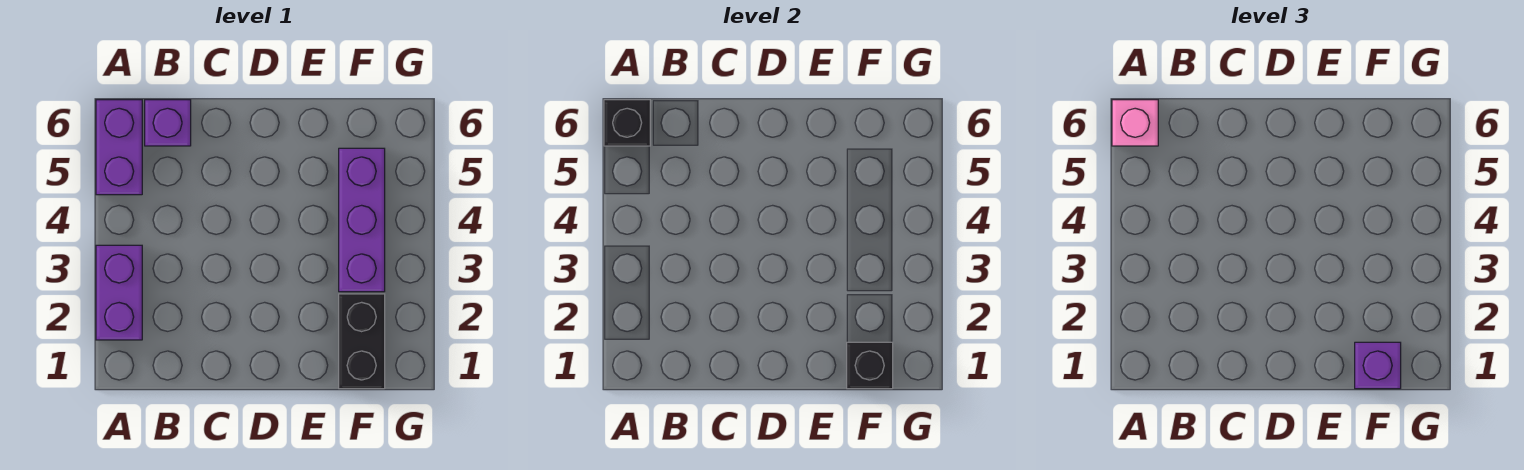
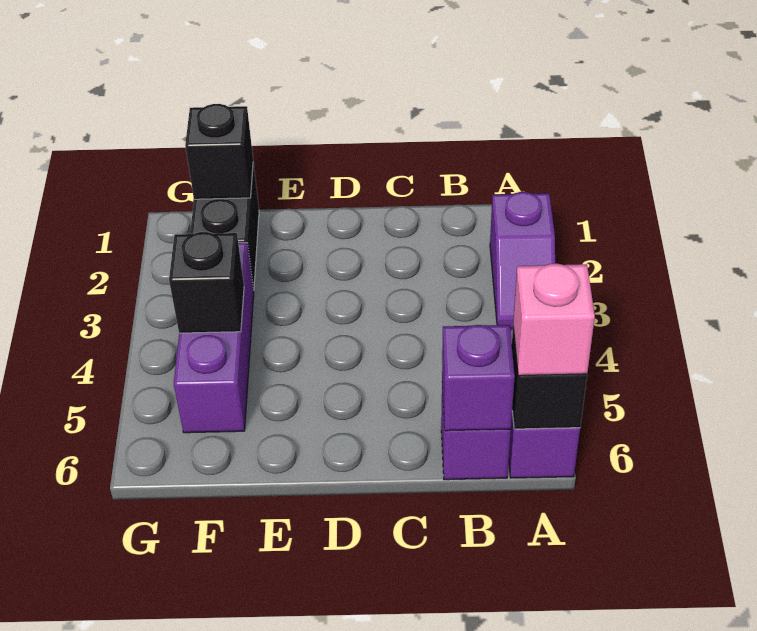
purple 1x2 brick [96,245,142,340] -> purple 1x2 slope [490,192,555,328]
purple 1x1 brick [1355,342,1401,389] -> purple 1x1 brick moved to [442,325,515,431]
none -> black 1x1 brick [169,232,244,333]

